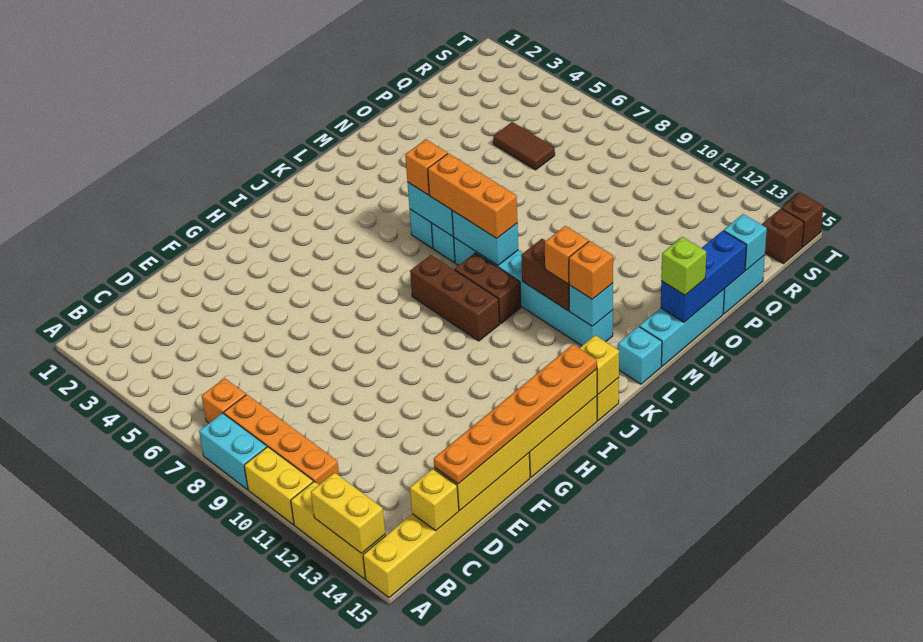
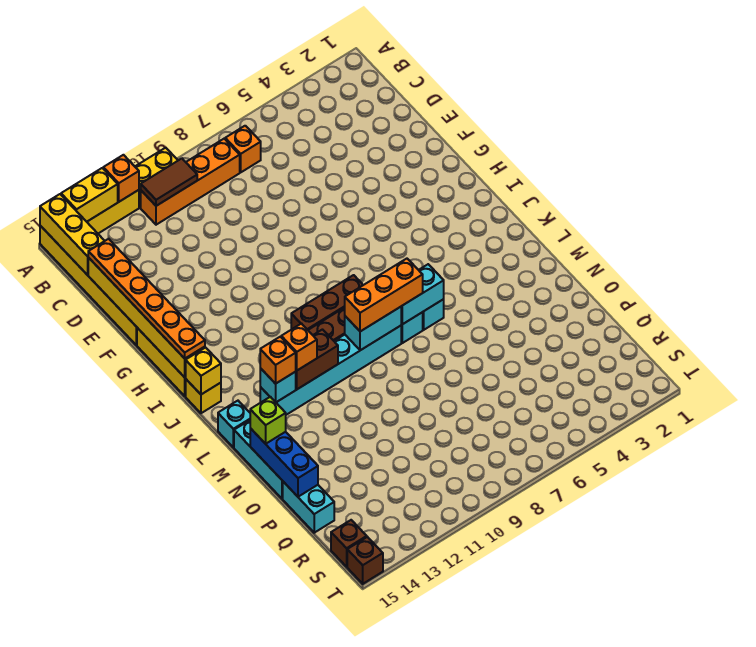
cyan 1x2 brick [199,413,267,489] -> none
yellow 1x1 brick [410,468,459,531] -> yellow 1x3 brick [40,194,104,275]
orange 1x1 brick [405,139,448,195] -> orange 1x1 brick moved to [103,155,139,202]
brown 1x2 tile [493,122,555,170] -> brown 1x2 tile moved to [141,159,197,206]
cyan 1x1 brick [724,214,767,270] -> none

